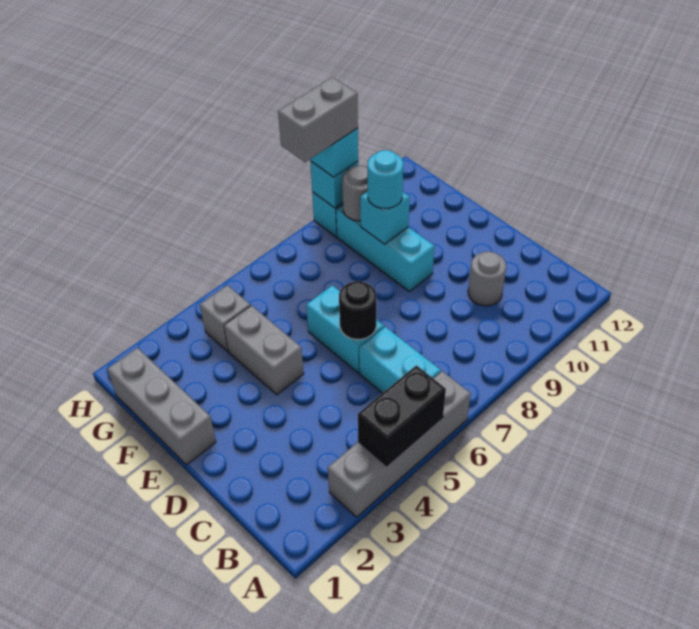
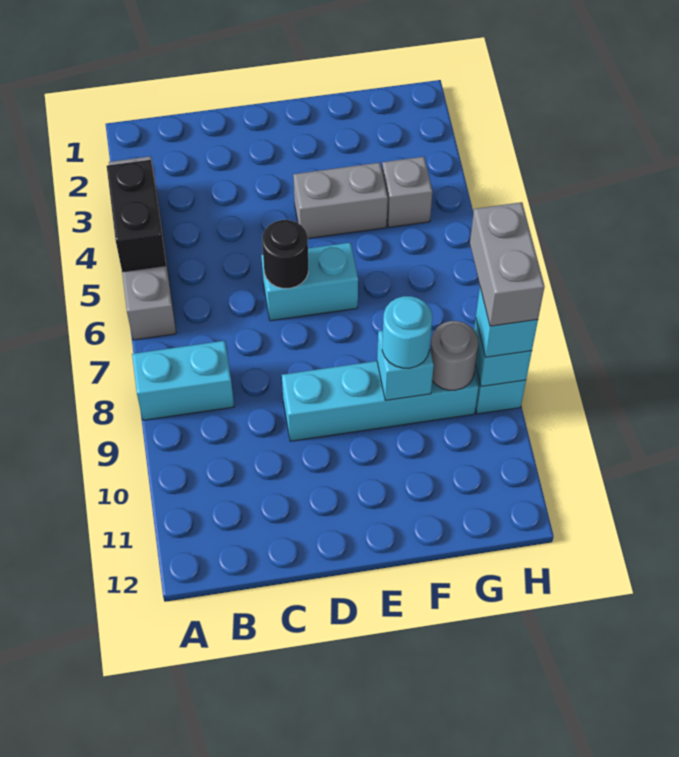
cyan 1x2 brick [359,327,441,393] -> cyan 1x2 brick moved to [132,341,234,420]
grey 1x1 round brick [468,252,506,306] -> none
grey 1x3 brick [107,348,216,465] -> none
cyan 1x3 brick [336,205,434,292] -> cyan 1x4 brick [282,361,479,441]

